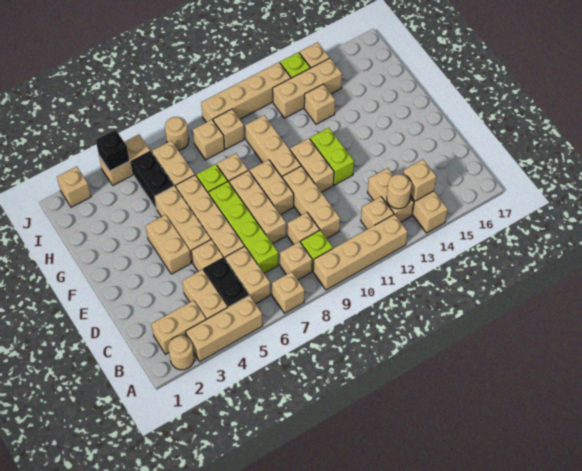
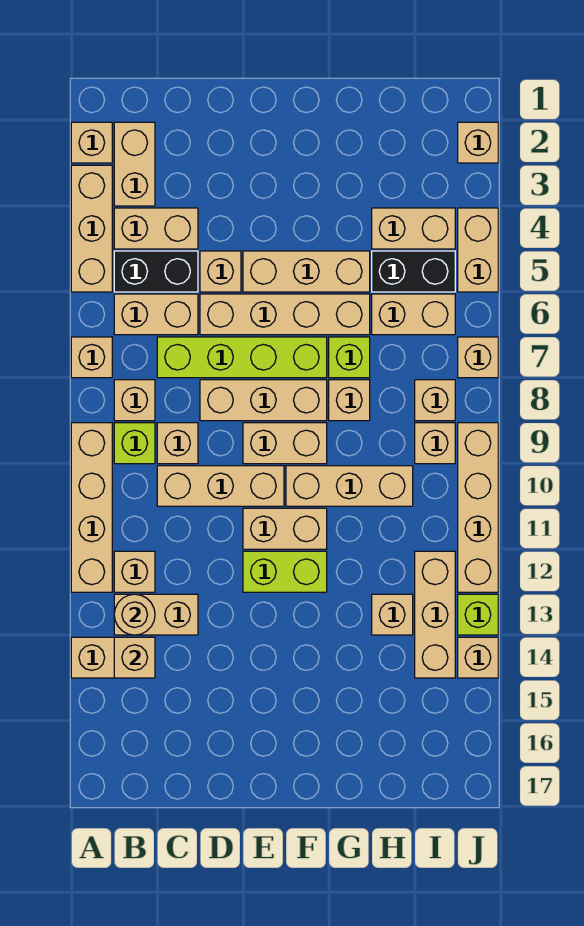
tan 1x1 round brick [168,336,194,370] -> tan 1x1 brick [71,122,112,163]
tan 1x2 brick [146,215,191,274] -> tan 1x2 brick moved to [372,208,455,249]
black 1x1 brick [96,130,130,171] -> none
tan 1x1 round brick [165,117,189,150] -> tan 1x1 brick [458,337,498,378]

